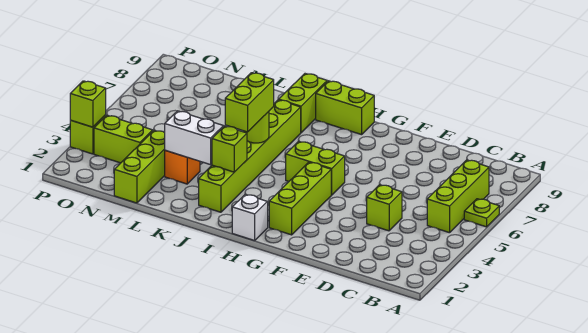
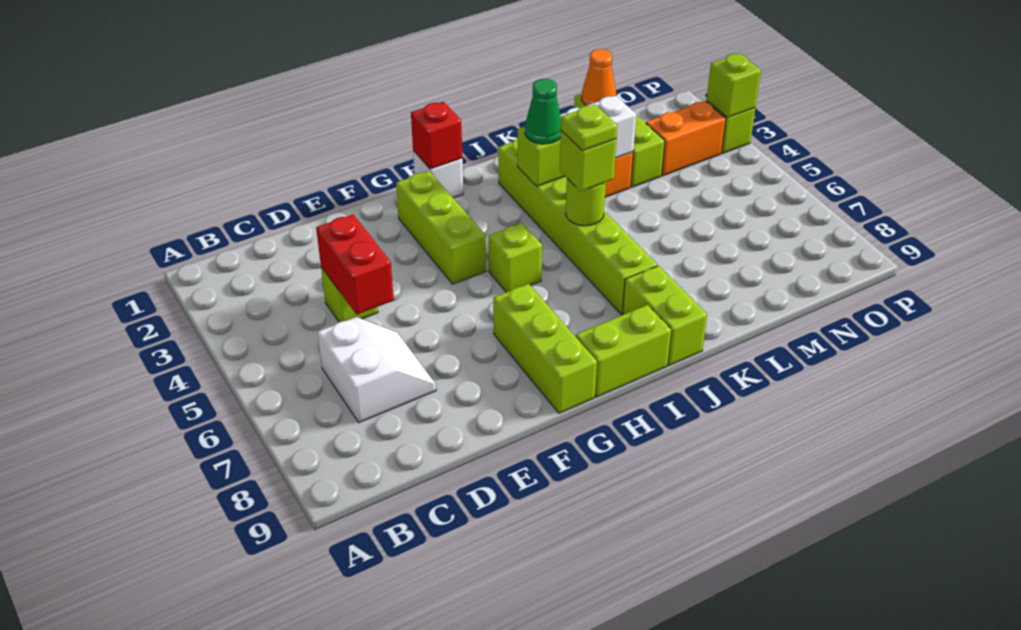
lime 1x1 plate [464,199,499,227] -> lime 1x1 plate moved to [561,105,617,151]
lime 1x3 brick [427,160,489,233] -> lime 1x3 brick moved to [493,284,597,413]
none -> white 2x2 slope [317,317,436,422]
none -> red 1x2 brick [316,215,394,315]
lime 1x2 brick [286,141,345,195] -> lime 1x1 brick [488,223,542,292]
none -> red 1x1 brick [411,102,462,169]
none -> green 1x1 cone [525,79,561,144]
lime 1x2 brick [225,73,274,132] -> lime 1x1 brick [560,131,617,191]
none -> orange 1x1 cone [581,49,616,106]
lime 1x2 brick [94,115,153,163] -> orange 1x2 brick [646,101,726,176]

